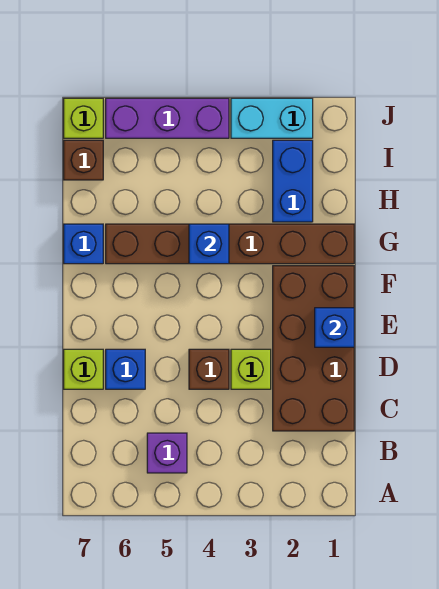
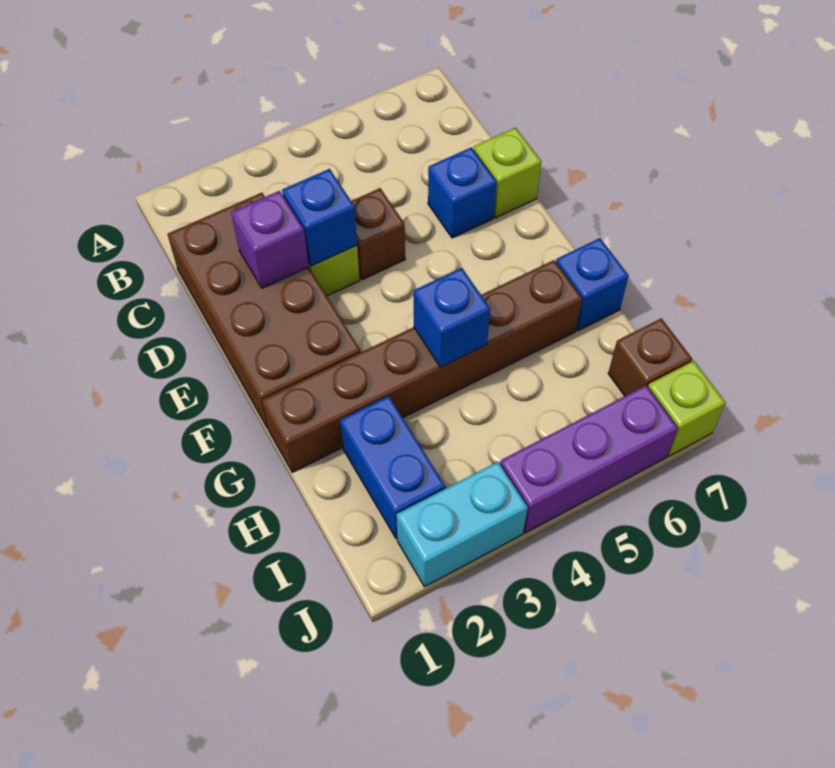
purple 1x1 brick [147,433,187,473] -> purple 1x1 brick moved to [231,191,309,288]
blue 1x1 brick [315,308,354,347] -> blue 1x1 brick moved to [282,169,357,266]

